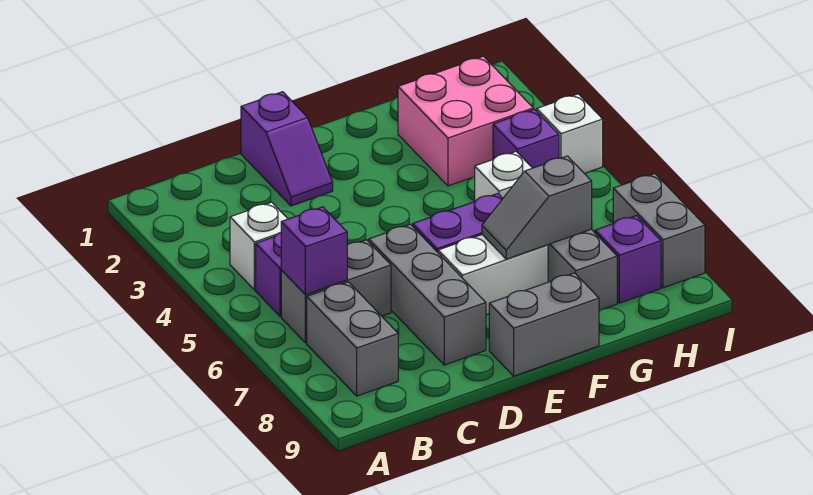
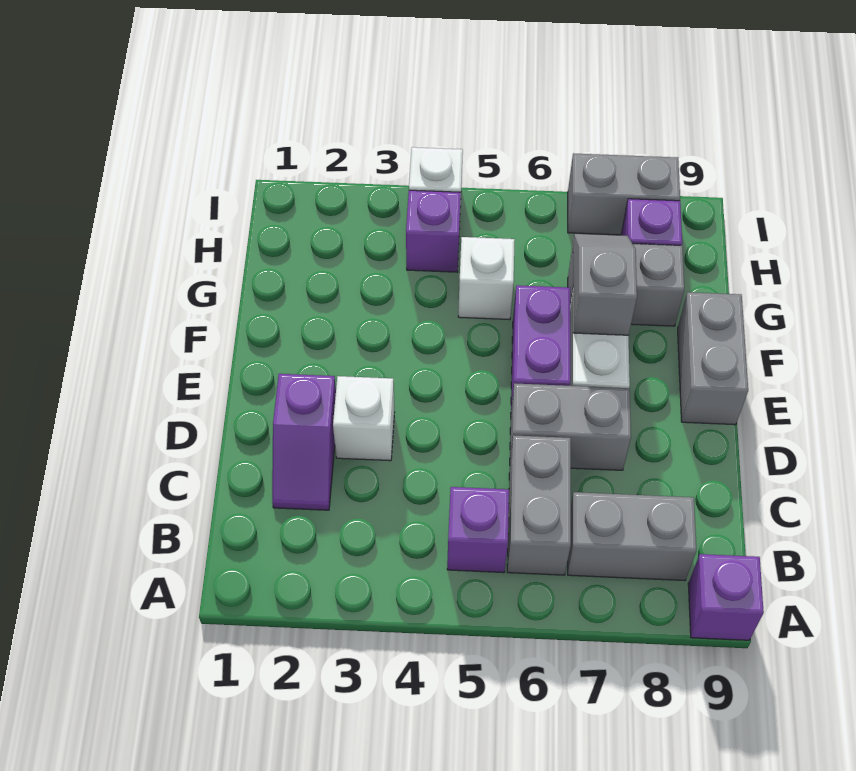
white 1x1 brick [230,202,288,290] -> white 1x1 brick moved to [333,376,395,461]
purple 1x1 brick [281,207,347,295] -> purple 1x1 brick moved to [688,554,764,640]
purple 1x2 slope [241,92,333,206] -> purple 1x2 slope turned to [272,374,336,510]
grey 1x3 brick [369,224,486,365] -> grey 1x2 brick [510,383,631,470]
grey 1x2 slope [482,156,592,259] -> grey 1x2 slope turned to [573,234,637,335]
pink 2x2 brick [398,56,533,186] -> none

